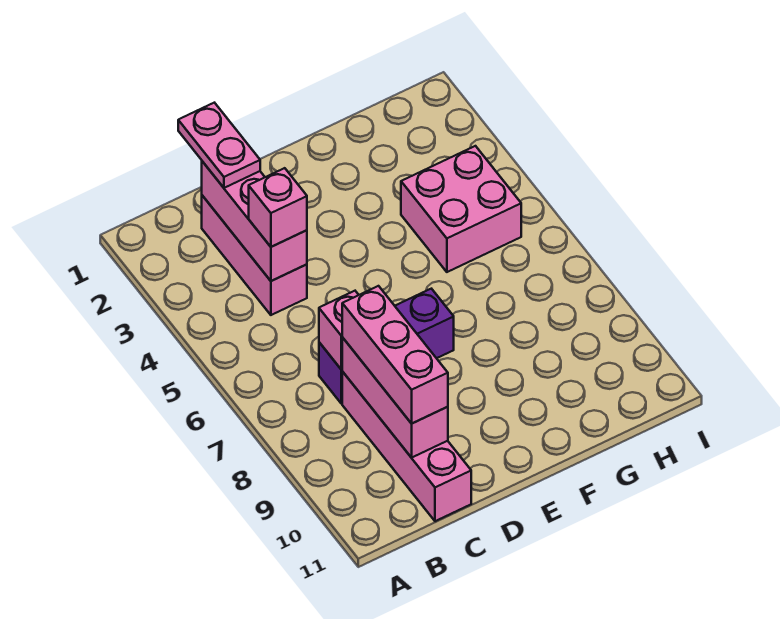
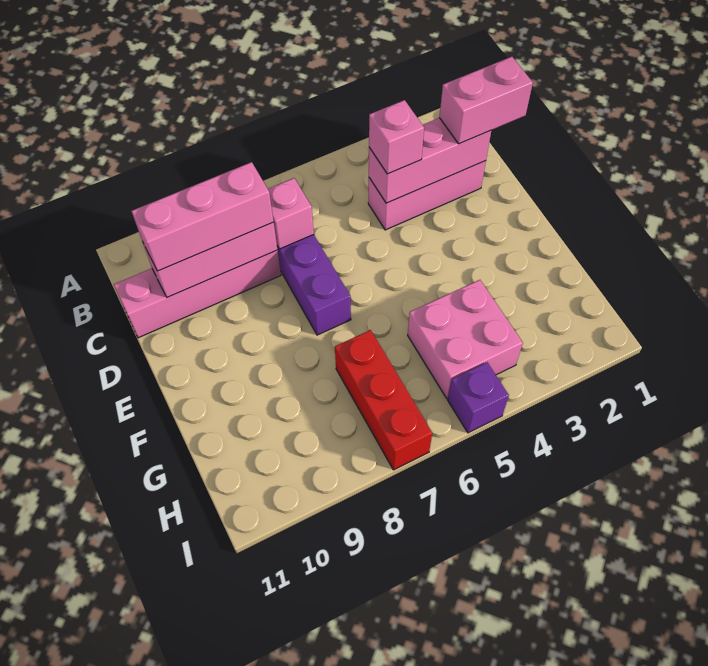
pink 1x2 plate [178,103,260,188] -> pink 1x2 brick [439,57,533,144]
none -> red 1x3 brick [335,330,432,470]
none -> purple 1x1 brick [448,362,509,433]

